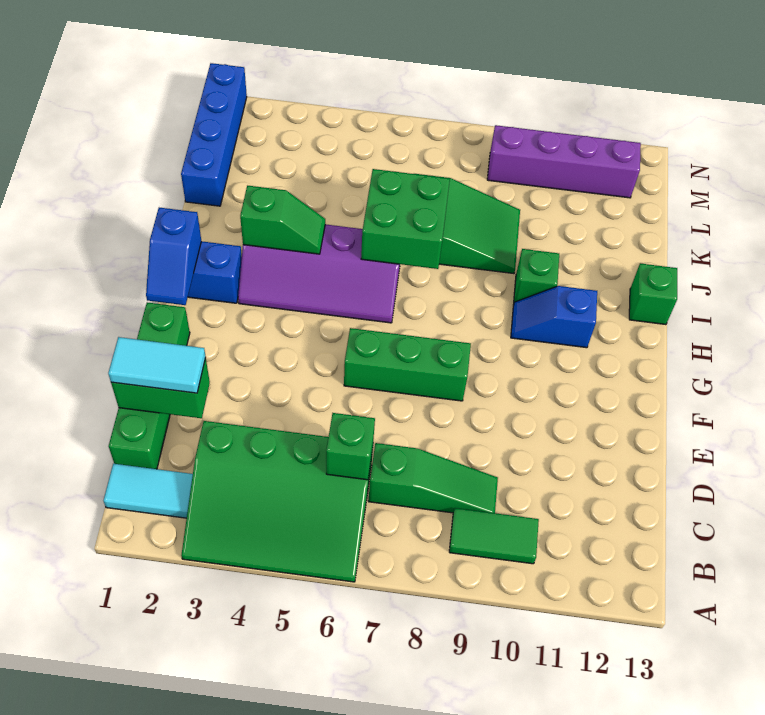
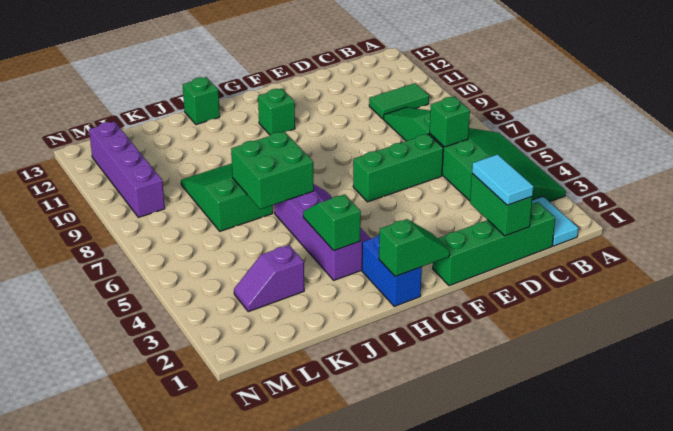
green 1x2 tile [449,508,539,564] -> green 1x2 tile turned to [369,83,429,119]
green 1x3 brick [344,328,471,401] -> green 1x3 brick turned to [353,134,443,202]
blue 1x2 slope [146,208,201,305] -> green 1x2 slope [379,219,450,277]
blue 1x2 slope [511,286,597,348] -> none
green 1x1 brick [514,249,559,302] -> green 1x1 brick moved to [258,88,295,135]
blue 1x4 brick [181,63,247,206] -> none
none -> purple 1x2 slope [234,245,304,312]

